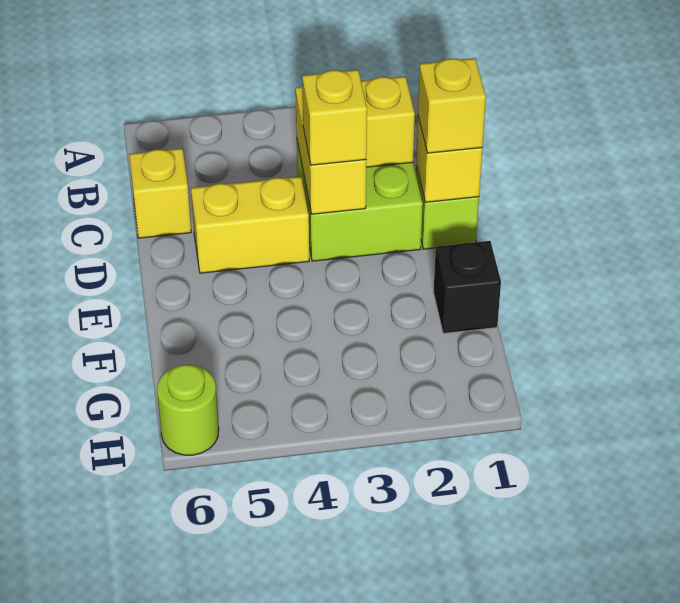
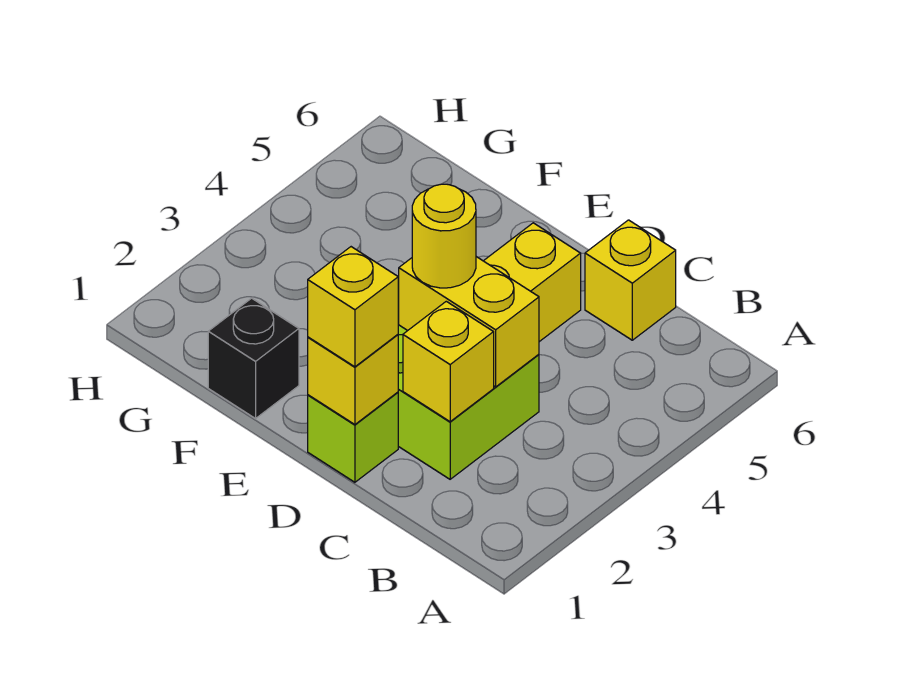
yellow 1x1 brick [302,70,367,165] -> yellow 1x1 round brick [412,184,476,288]
lime 1x1 round brick [157,365,219,455] -> none

